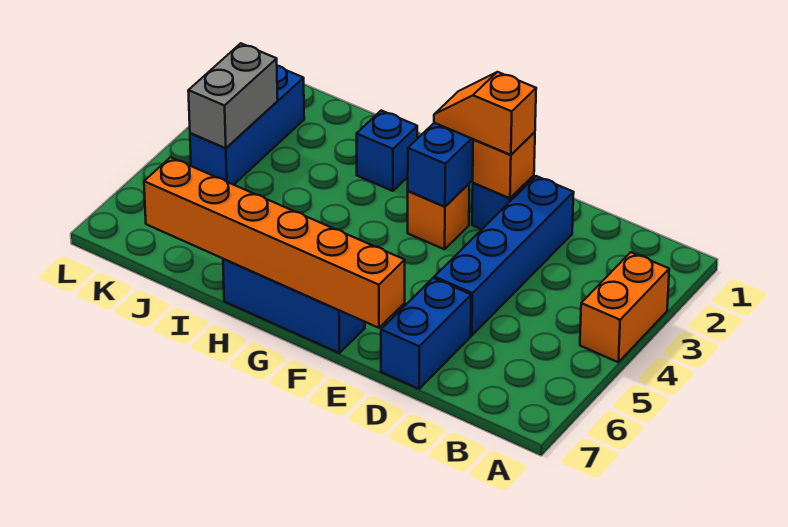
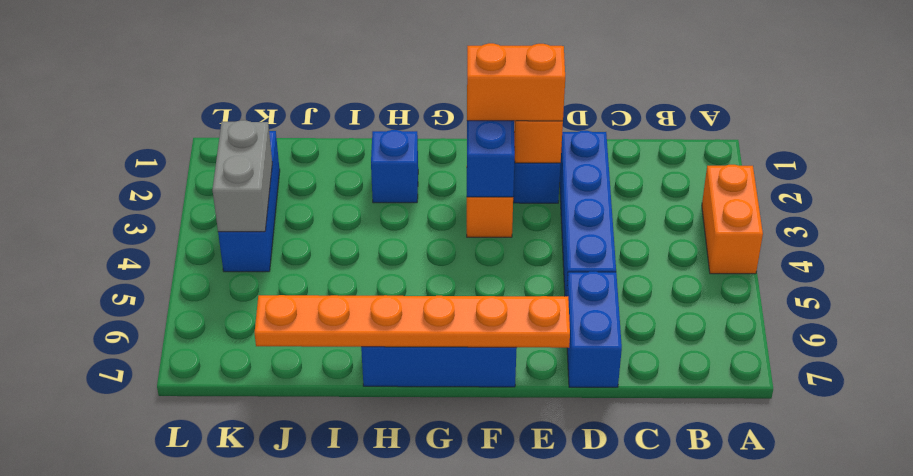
orange 1x2 slope [434,72,536,155] -> orange 1x2 brick [467,43,565,121]
orange 1x6 brick [144,157,405,328] -> orange 1x6 plate [255,295,570,348]

